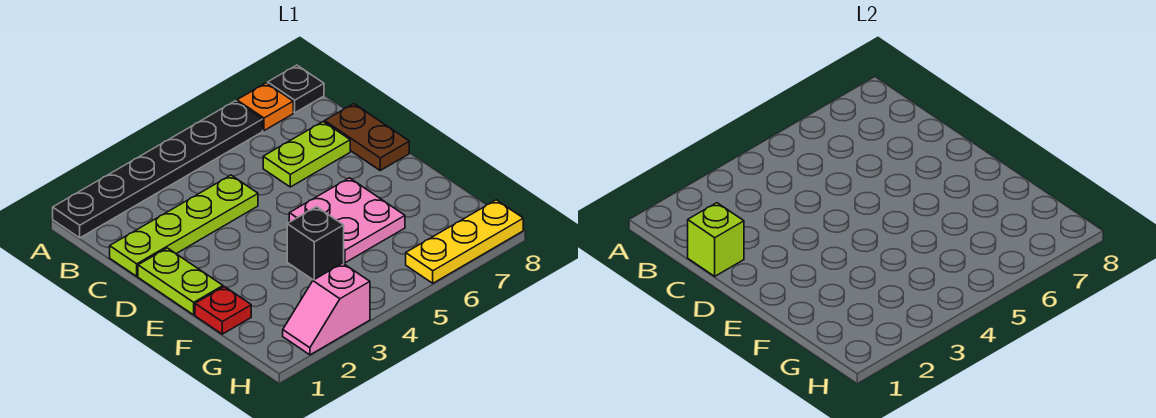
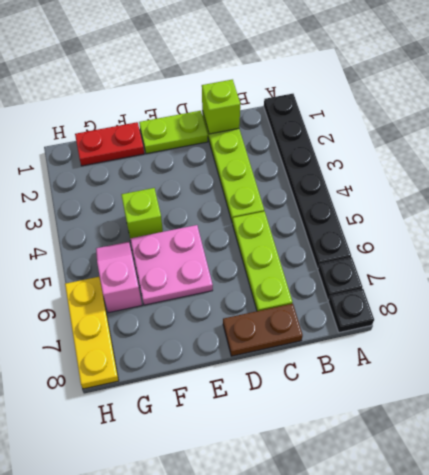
orange 1x1 plate [237,83,293,131] -> black 1x1 plate [318,257,363,300]
lime 1x2 plate [263,122,350,187] -> lime 1x3 plate [233,211,292,311]
red 1x1 plate [195,287,251,334] -> red 1x2 plate [75,122,144,166]
black 1x1 brick [287,207,344,280] -> lime 1x1 brick [121,188,163,238]
pink 1x2 slope [283,263,370,355] -> pink 1x2 slope moved to [96,242,142,313]

